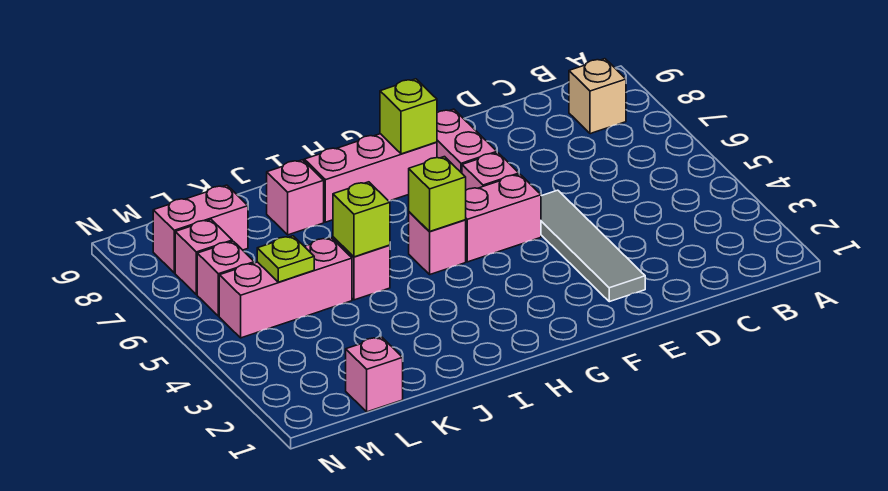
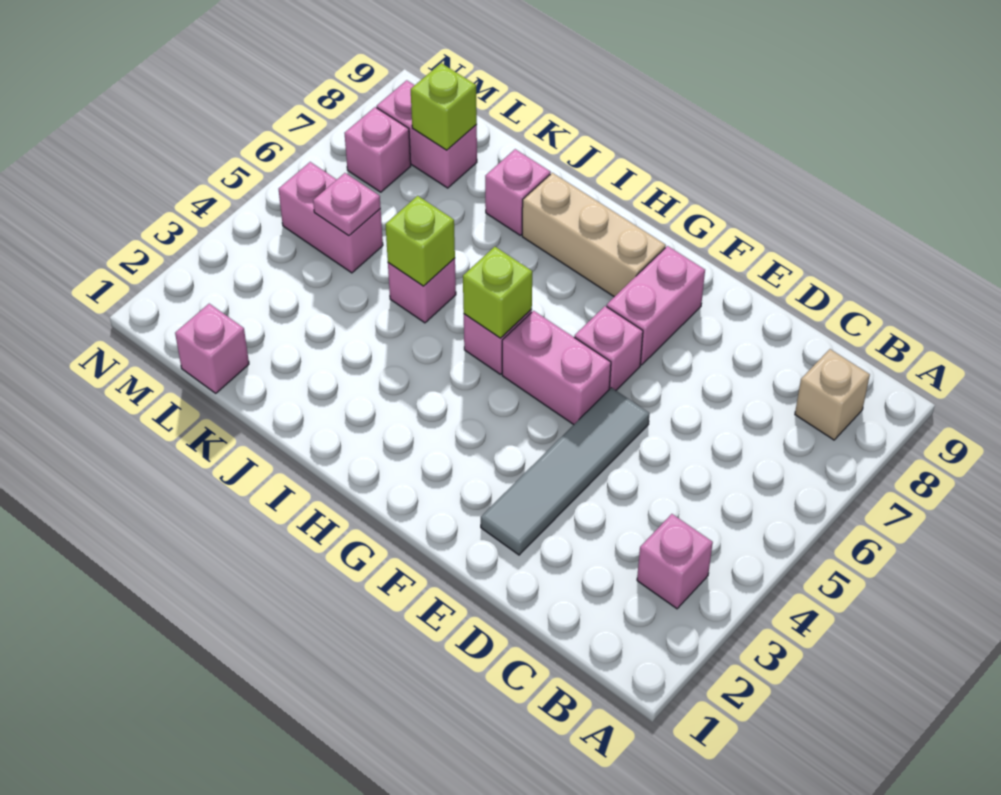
pink 1x3 brick [304,134,437,222] -> tan 1x3 brick [522,173,666,297]
lime 1x1 brick [380,79,437,154] -> lime 1x1 brick moved to [411,63,477,150]
pink 1x3 brick [219,238,352,338] -> pink 1x2 brick [279,162,383,273]
lime 1x1 plate [257,236,314,282] -> pink 1x1 plate [313,173,381,236]
pink 1x1 brick [197,241,254,316] -> pink 1x1 brick moved to [637,514,713,609]

